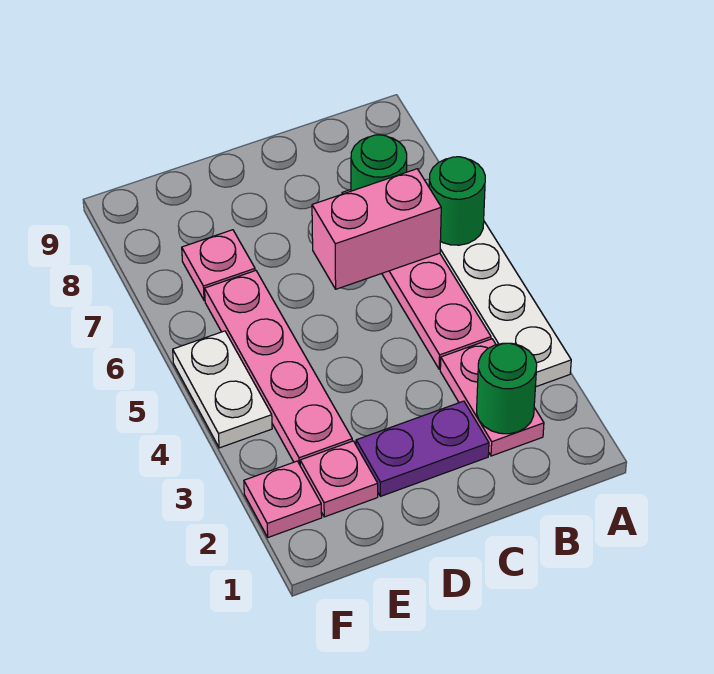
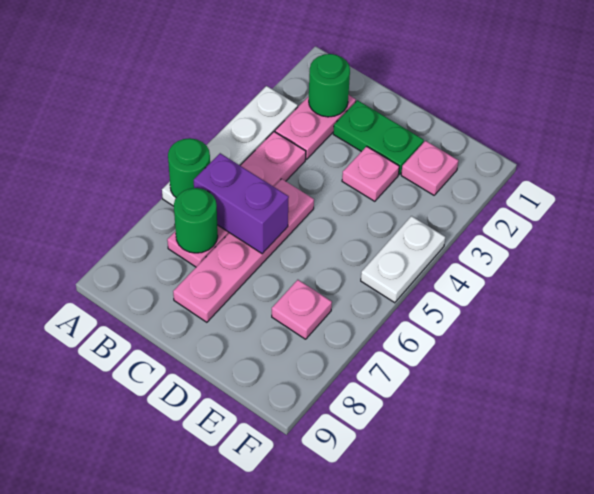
pink 1x2 brick [312,169,441,289] -> purple 1x2 brick [194,153,289,254]
purple 1x2 plate [356,401,489,496] -> green 1x2 plate [333,100,424,174]
pink 1x4 plate [205,271,352,465] -> pink 1x4 plate moved to [173,179,314,322]
pink 1x1 plate [244,461,322,537] -> pink 1x1 plate moved to [342,146,399,201]

